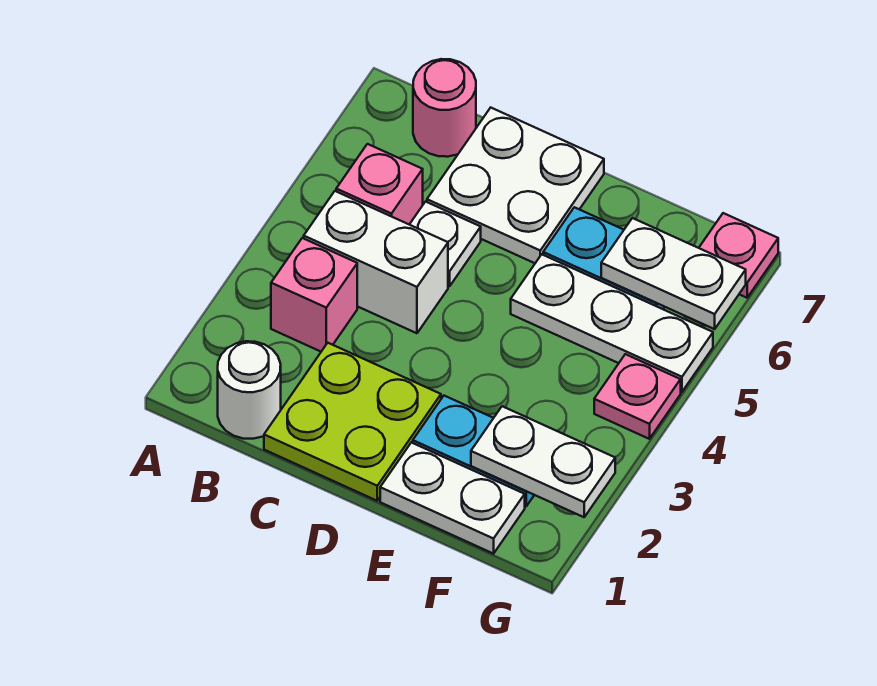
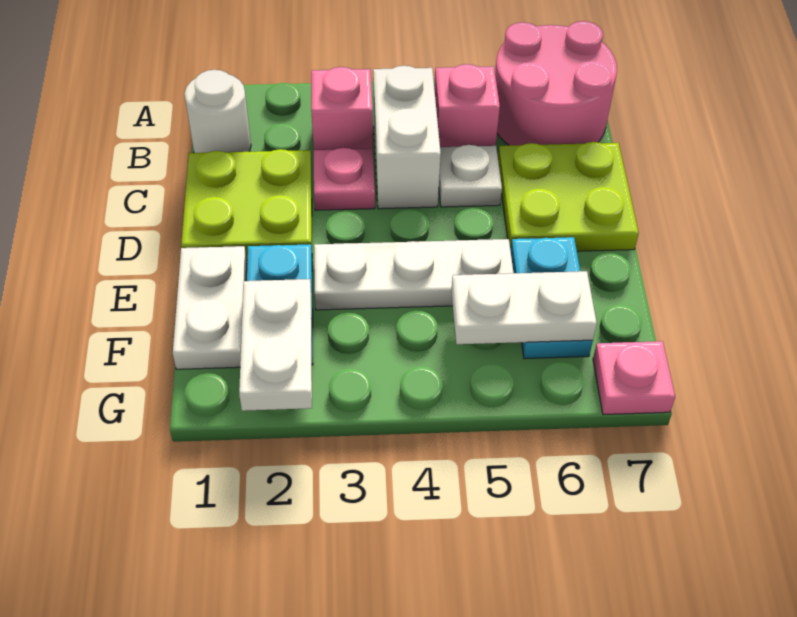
pink 1x1 round brick [413,59,476,157] -> pink 2x2 round brick [495,21,617,145]
white 2x2 plate [427,108,604,263] -> lime 2x2 plate [498,142,639,251]
white 1x3 plate [511,255,713,392] -> white 1x3 plate turned to [314,239,513,310]
white 1x2 plate [601,218,746,329] -> white 1x2 plate turned to [451,271,597,344]
pink 1x1 plate [594,354,681,439] -> pink 1x1 plate moved to [314,148,375,210]

